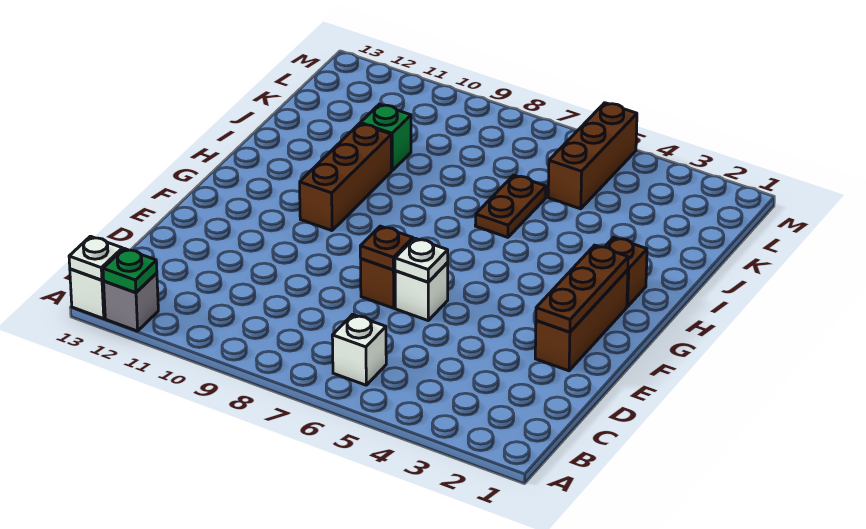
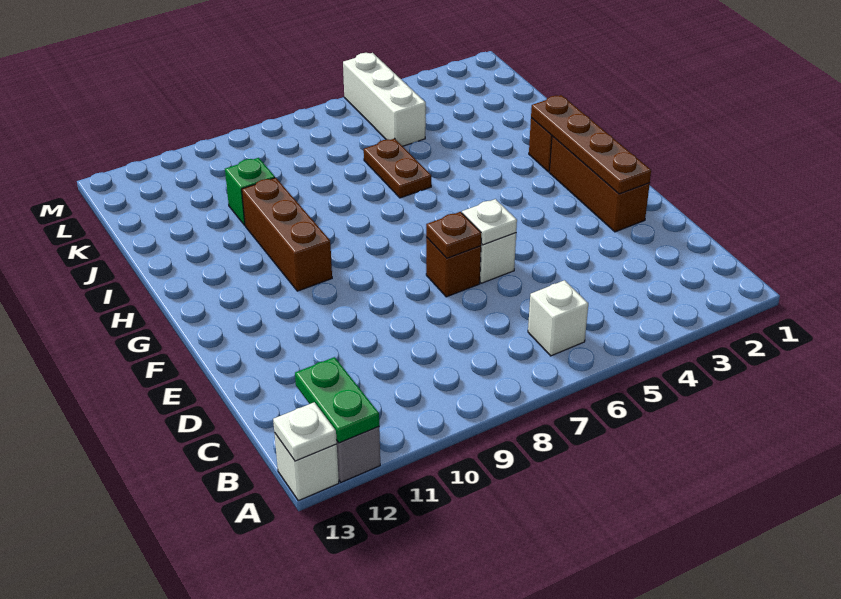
green 1x1 plate [103,249,157,293] -> green 1x2 plate [295,357,379,443]
brown 1x3 plate [536,245,628,332] -> brown 1x4 plate [531,95,651,194]
brown 1x3 brick [548,103,637,209] -> white 1x3 brick [343,53,426,146]

